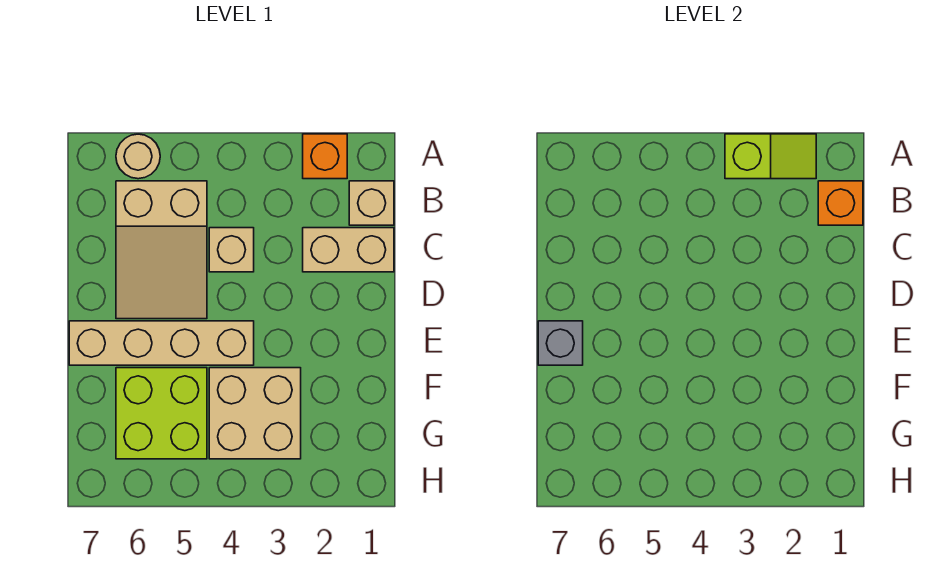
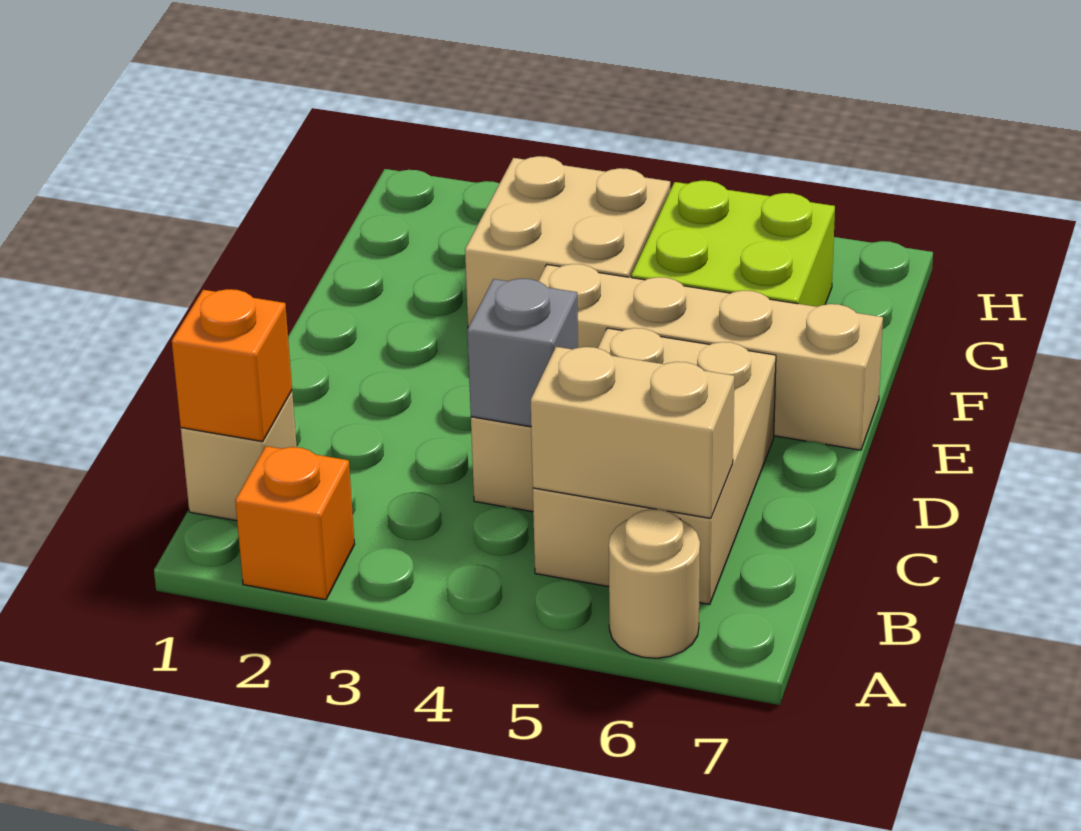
lime 1x2 slope [725,134,816,179] -> none
tan 2x3 slope [116,181,207,319] -> tan 2x3 brick [533,328,776,604]
tan 1x2 brick [303,228,394,272] -> tan 1x2 brick moved to [531,347,734,518]
grey 1x1 brick [538,321,583,365] -> grey 1x1 brick moved to [467,278,578,427]

